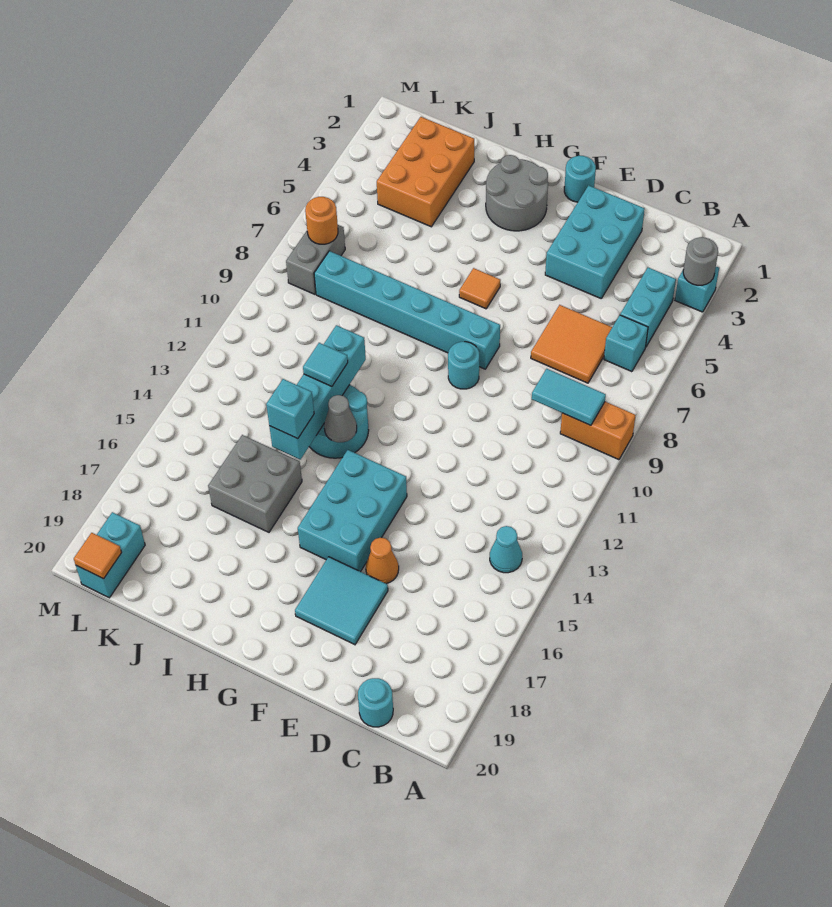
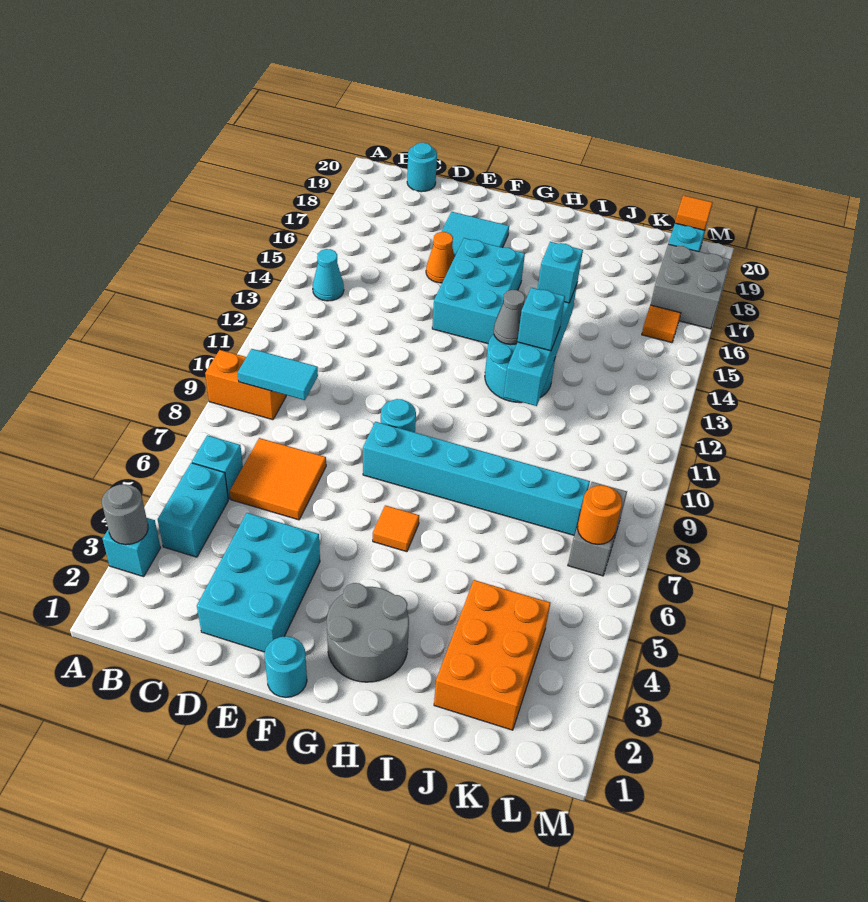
cyan 1x1 tile [303,343,348,386] -> cyan 1x1 brick [518,288,565,351]
grey 2x2 brick [208,435,302,532] -> grey 2x2 brick moved to [650,244,731,329]
none -> orange 1x1 tile [642,305,681,343]

